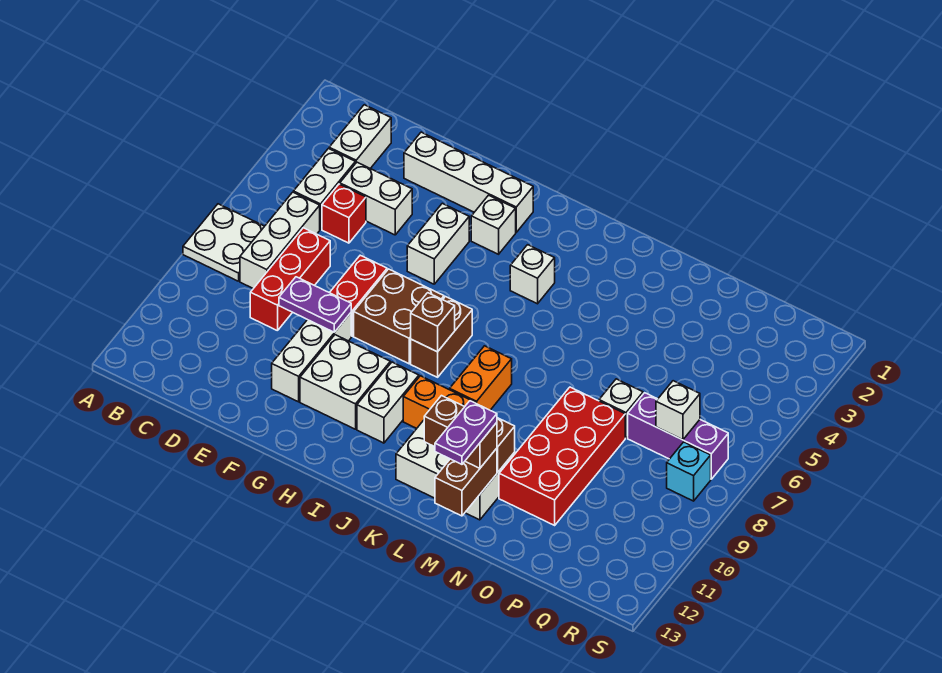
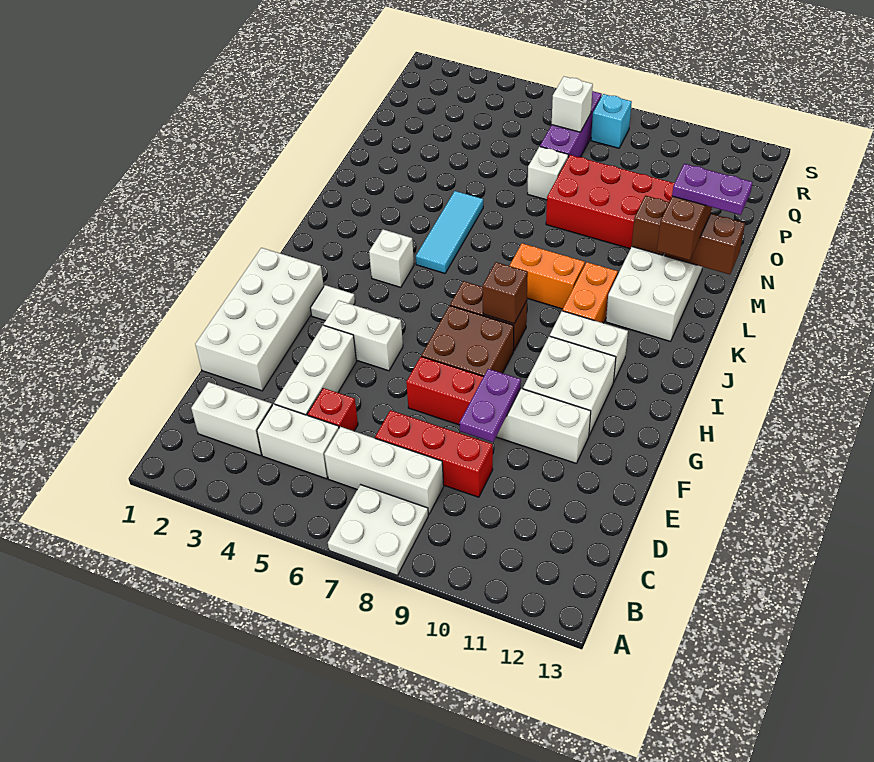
white 1x2 brick [340,162,412,235] -> white 1x3 brick [274,325,357,415]
white 1x4 brick [404,132,533,232] -> white 2x4 brick [195,248,324,391]
white 1x1 brick [471,195,516,254] -> white 1x1 tile [311,285,355,321]
none -> cyan 1x3 tile [416,191,483,273]

